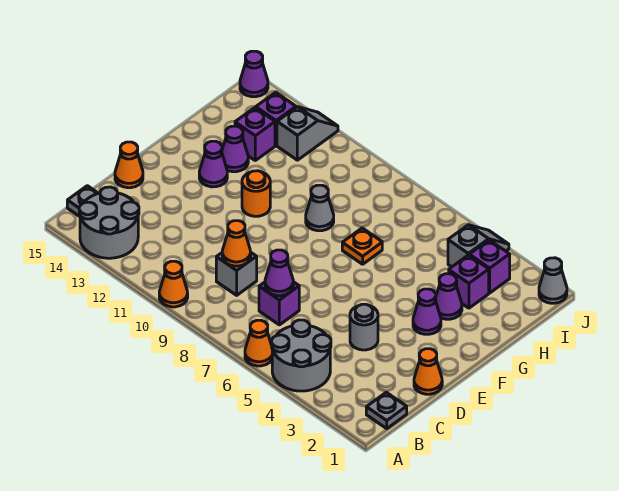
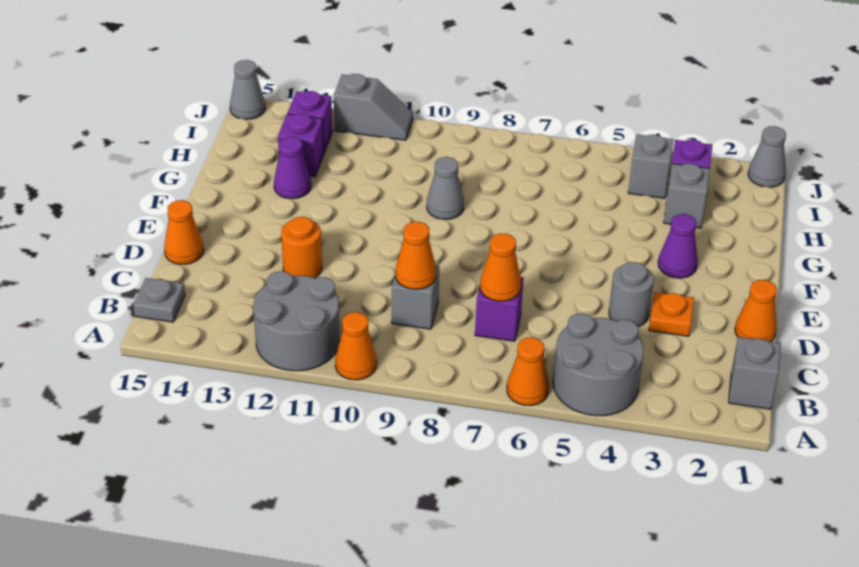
grey 2x2 round brick [79,187,139,258] -> grey 2x2 round brick moved to [254,271,340,371]
grey 1x1 plate [366,392,407,428] -> grey 1x1 brick [729,337,780,409]
purple 1x1 cone [265,250,293,296] -> orange 1x1 cone [480,234,521,301]
orange 1x1 round brick [242,171,270,216] -> orange 1x1 round brick moved to [281,217,322,278]
purple 1x1 cone [199,141,227,187] -> none
purple 1x1 cone [436,274,462,319] -> none
orange 1x1 plate [342,228,382,264] -> orange 1x1 plate moved to [649,292,694,336]
purple 1x1 brick [449,255,489,308] -> grey 1x1 brick [664,164,710,228]
grey 1x2 slope [277,107,338,160] -> grey 1x2 slope turned to [334,74,413,140]
purple 1x1 cone [240,51,268,97] -> grey 1x1 cone [230,60,265,119]

